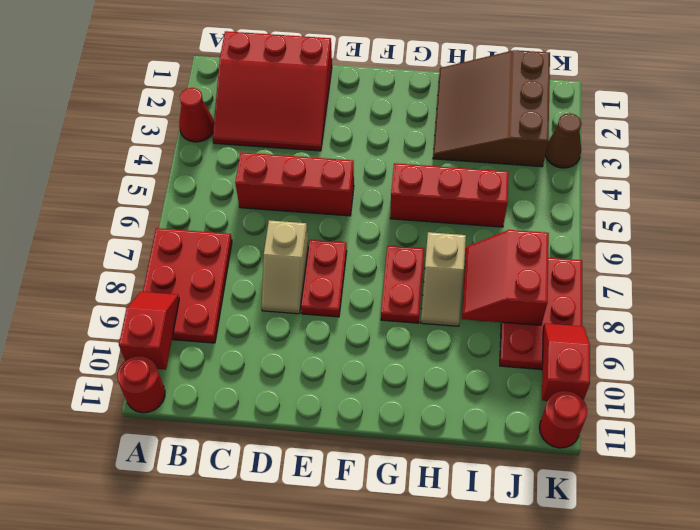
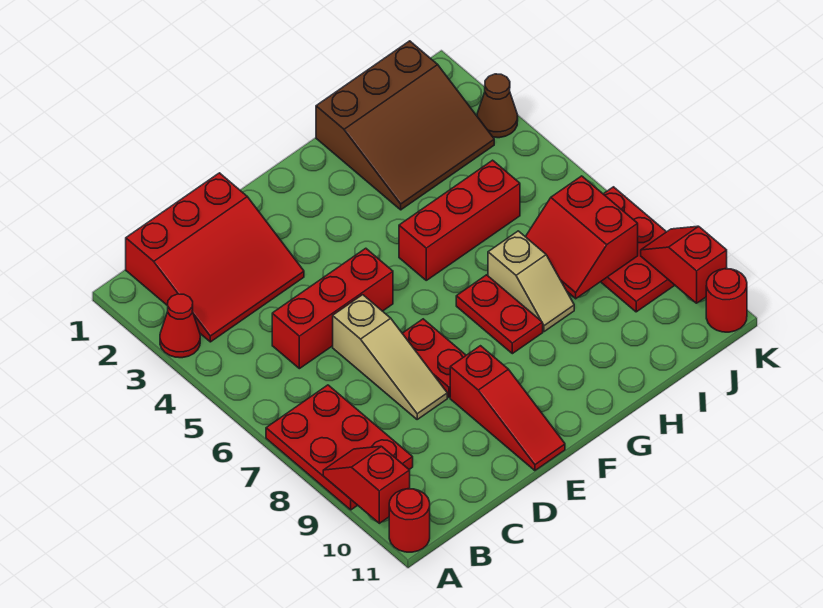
tan 1x2 slope [262,220,308,314] -> tan 1x3 slope [333,295,447,419]
none -> red 1x3 slope [450,346,565,471]
brown 3x3 slope [433,50,550,167] -> brown 3x3 slope turned to [316,41,494,210]

